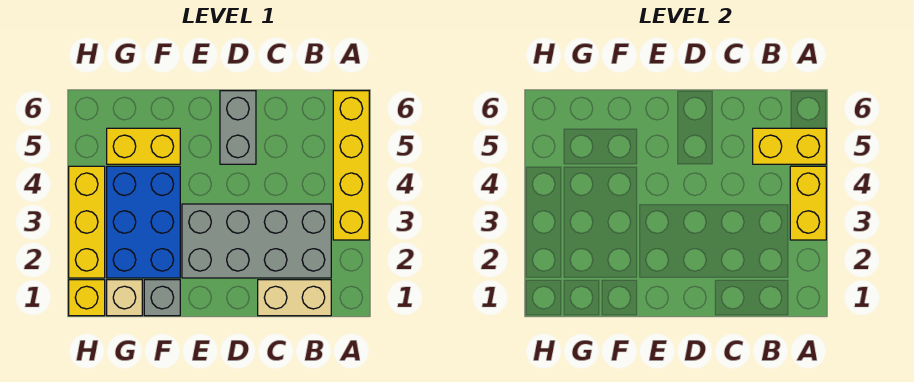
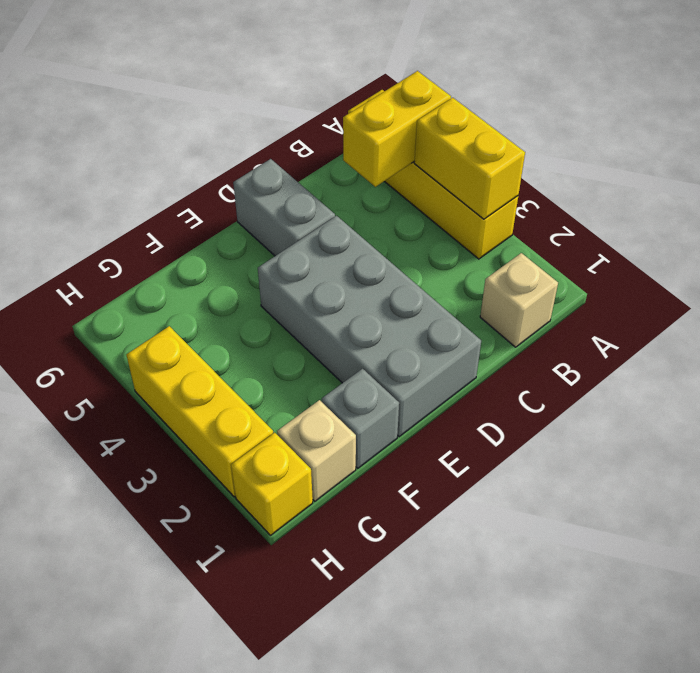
tan 1x2 brick [258,280,331,316] -> tan 1x1 brick [480,253,558,347]
grey 2x4 brick [182,204,331,278] -> grey 2x4 brick turned to [258,216,481,437]
blue 2x3 brick [107,166,180,278] -> none
yellow 1x2 brick [107,128,180,164] -> none

